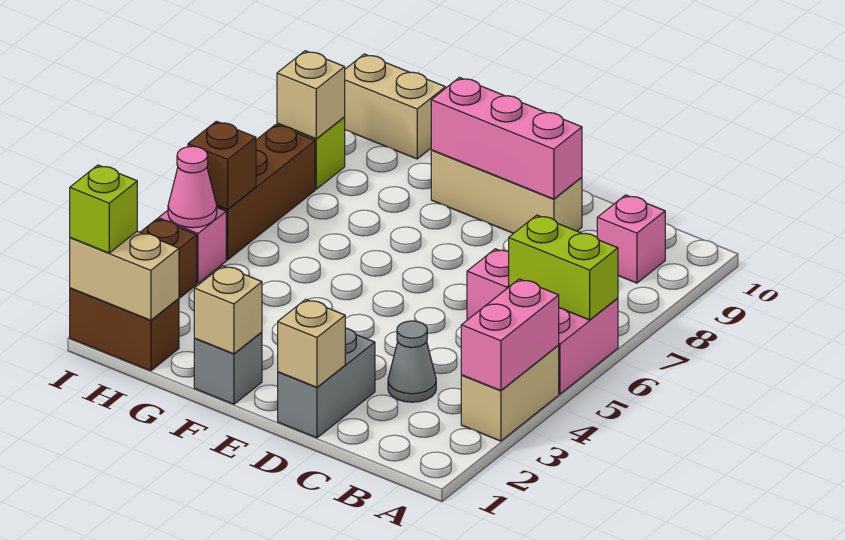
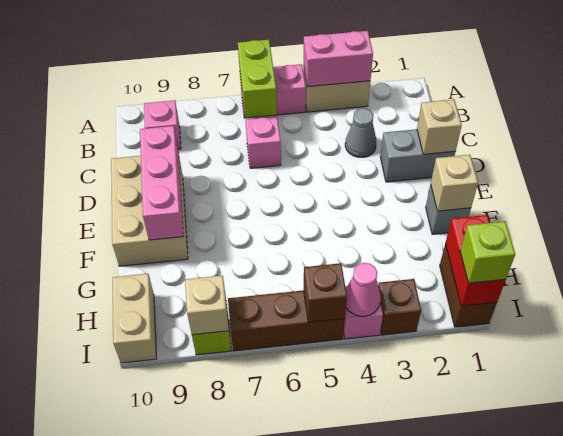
tan 1x3 brick [431,150,582,233] -> tan 2x3 brick [111,156,188,266]
tan 1x2 brick [70,231,179,320] -> red 1x2 brick [445,215,506,306]

